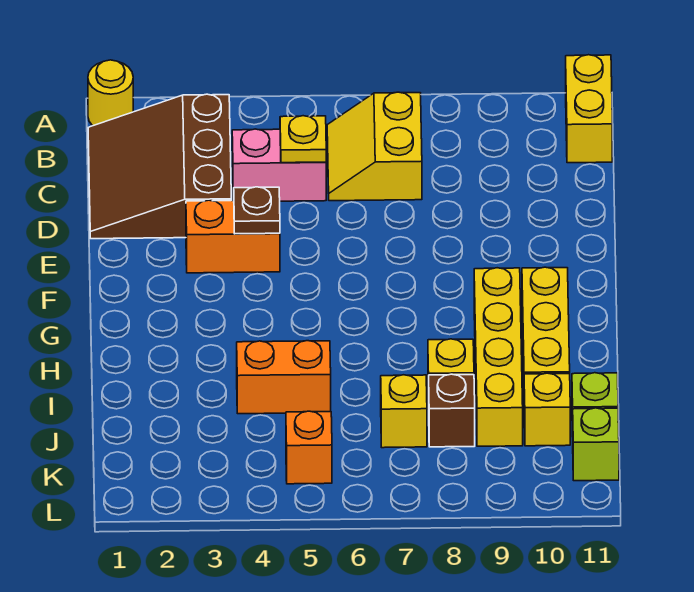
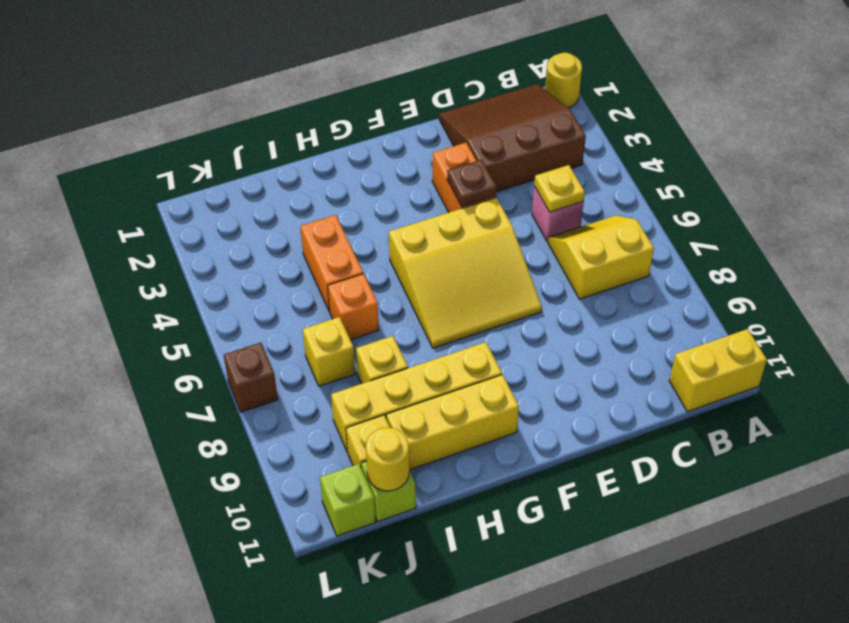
pink 1x2 brick [232,129,326,201] -> pink 1x1 brick [532,186,584,241]
none -> yellow 3x3 slope [389,198,542,348]
brown 1x1 brick [429,374,475,447] -> brown 1x1 brick moved to [224,343,278,412]
none -> yellow 1x1 round brick [366,428,409,491]
orange 1x1 brick [286,411,332,484] -> orange 1x1 brick moved to [328,274,379,340]

